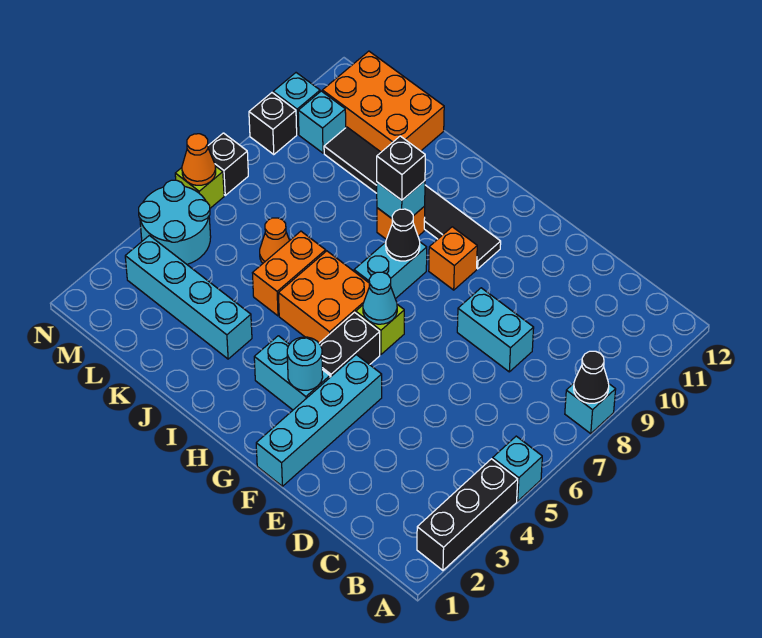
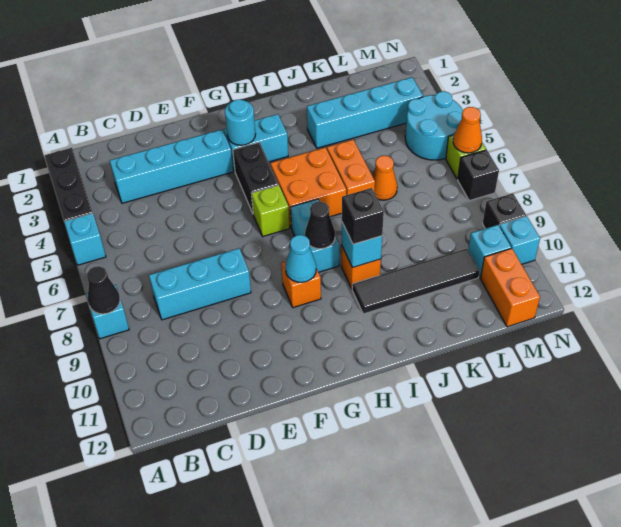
cyan 1x2 brick [457,288,534,372] -> cyan 1x3 brick [149,248,251,320]
cyan 1x4 brick [256,355,382,486] -> cyan 1x4 brick turned to [110,130,233,203]
cyan 1x1 cone [363,272,397,324] -> cyan 1x1 cone moved to [285,235,316,282]
black 1x6 tile [324,127,501,269] -> black 1x4 tile [352,249,480,314]
orange 2x3 brick [322,51,444,152] -> orange 1x2 brick [480,248,540,327]

